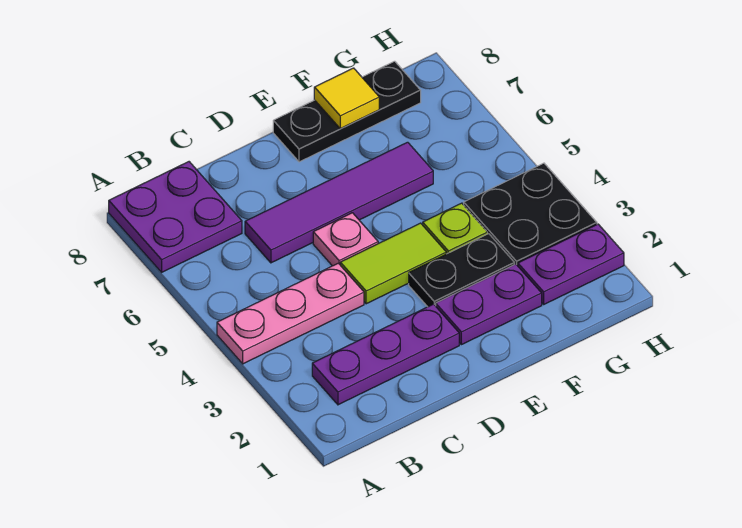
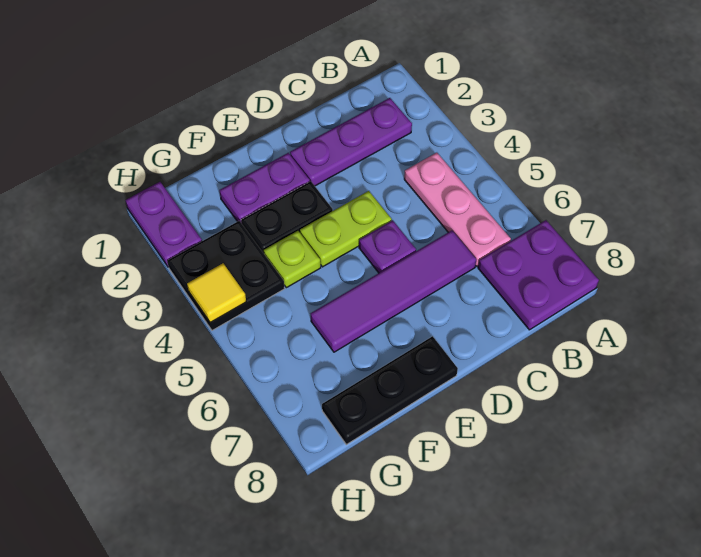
pink 1x3 plate [217,263,364,364] -> pink 1x3 plate turned to [404,153,511,266]
lime 1x2 tile [340,223,446,304] -> lime 1x2 plate [300,191,392,267]
pink 1x1 plate [313,213,378,266] -> purple 1x1 plate [359,220,416,273]
yellow 1x1 tile [314,68,379,129] -> yellow 1x1 tile moved to [187,263,246,323]
purple 1x2 plate [518,224,624,304] -> purple 1x2 plate turned to [125,182,202,267]

